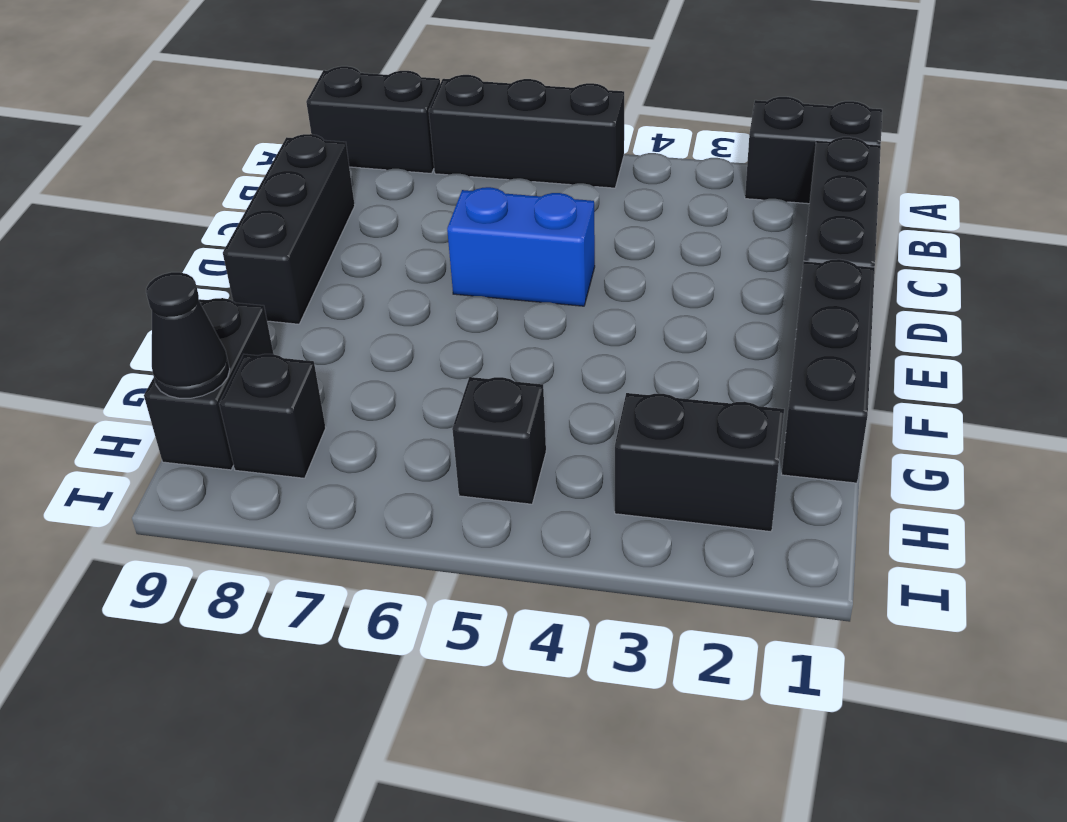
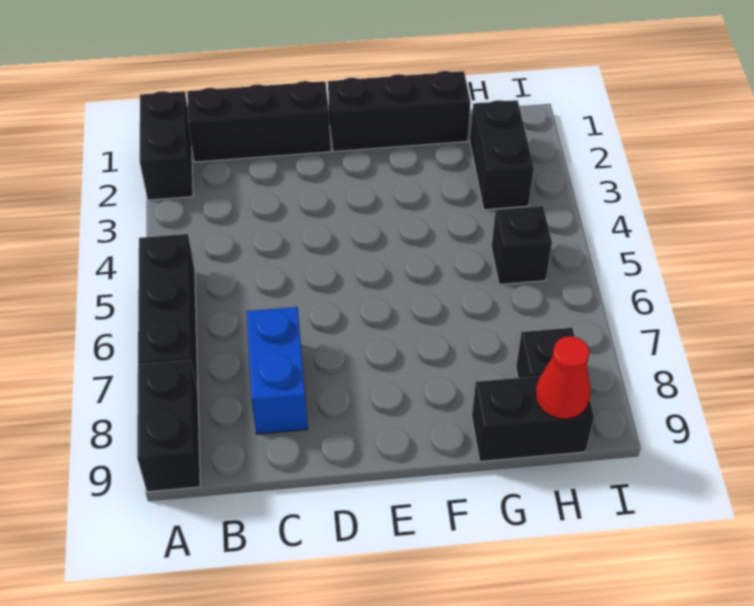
black 1x3 brick [223,134,355,324] -> none
blue 1x2 brick [447,187,595,306] -> blue 1x2 brick moved to [247,307,308,434]
black 1x1 cone [146,272,230,398] -> red 1x1 cone [536,336,591,419]

